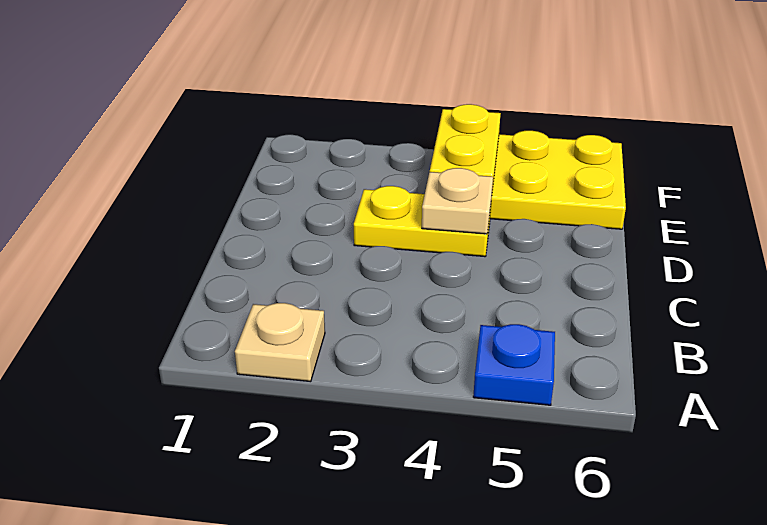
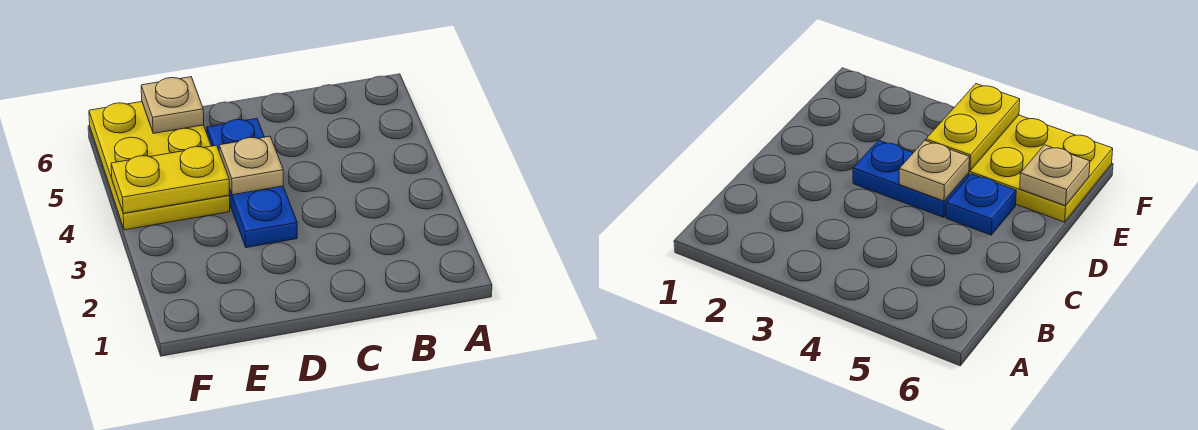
tan 1x1 plate [235,303,325,382] -> tan 1x1 plate moved to [141,77,204,133]
blue 1x1 plate [473,324,555,405] -> blue 1x1 plate moved to [207,118,264,150]
yellow 1x2 plate [354,186,491,257] -> blue 1x2 plate [229,186,297,248]

